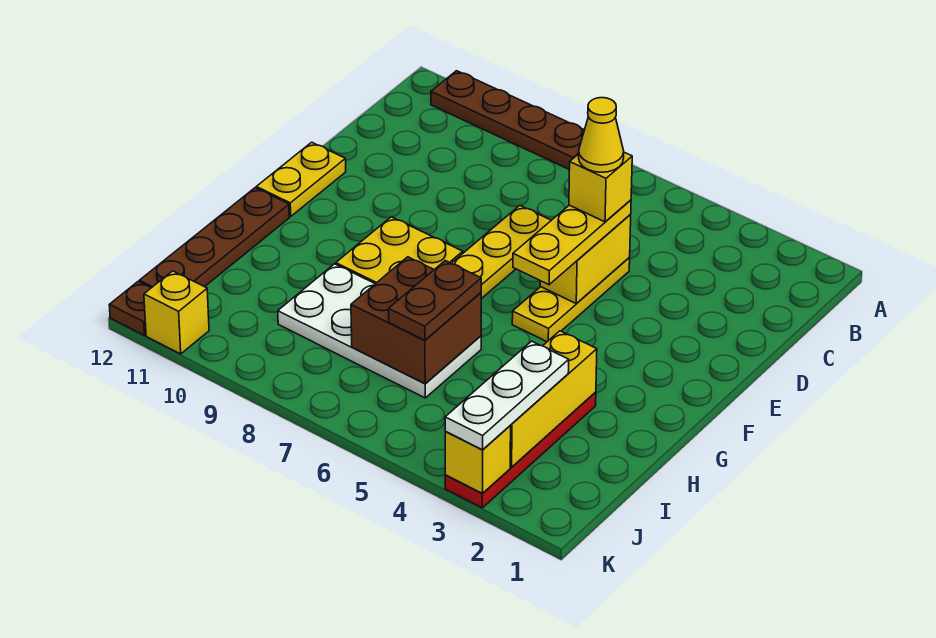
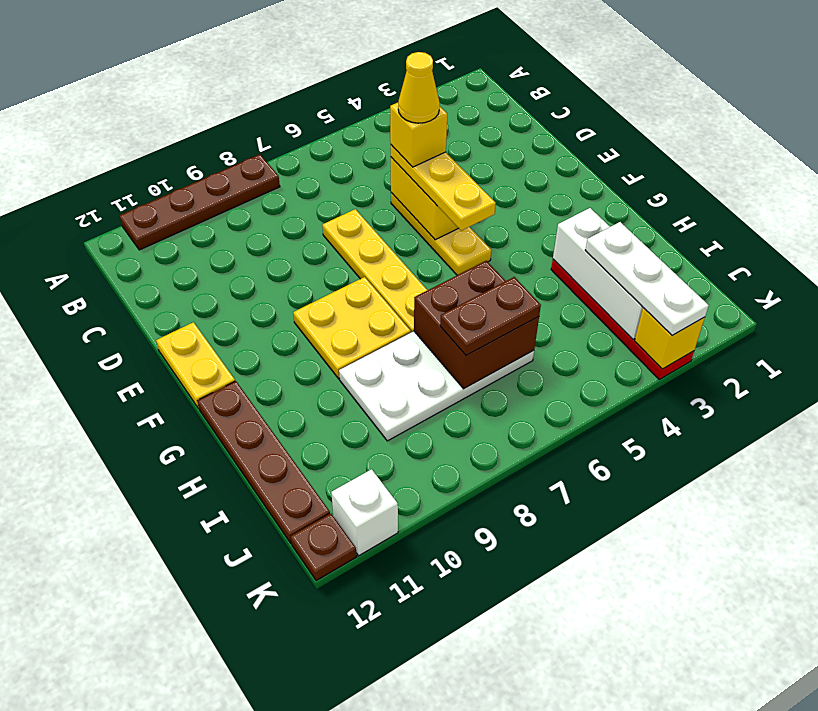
yellow 1x3 brick [510,331,597,467] -> white 1x3 brick [553,208,643,339]
brown 1x2 plate [389,261,481,340] -> brown 1x2 plate turned to [440,277,541,355]
yellow 1x1 brick [144,271,209,354] -> white 1x1 brick [331,469,398,556]

